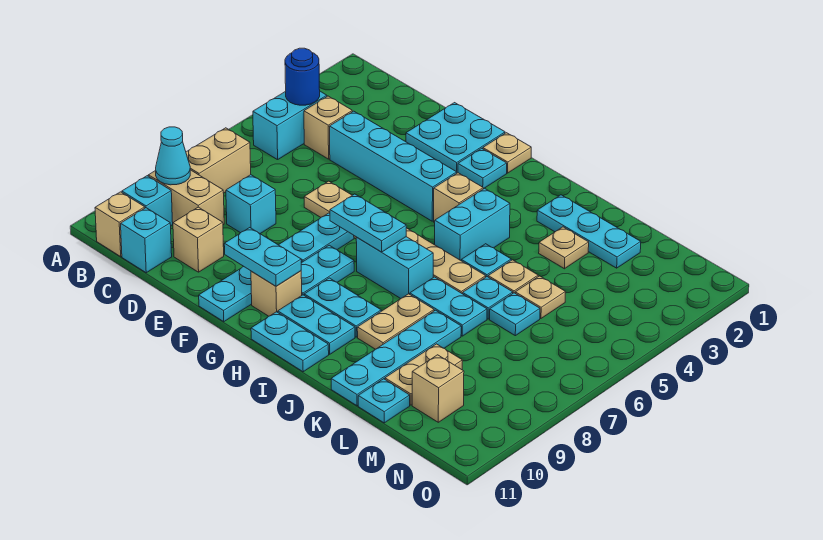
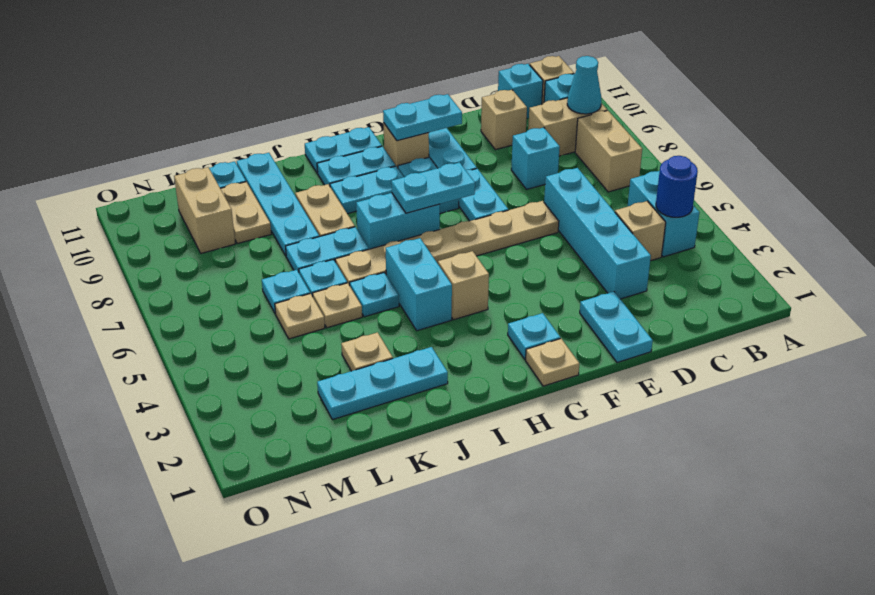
cyan 1x4 brick [329,111,457,221] -> cyan 1x4 brick turned to [544,168,651,299]
cyan 2x2 plate [406,103,505,173] -> cyan 1x2 plate [580,292,653,363]
tan 1x1 brick [412,355,464,422] -> tan 1x2 brick [174,167,235,253]

